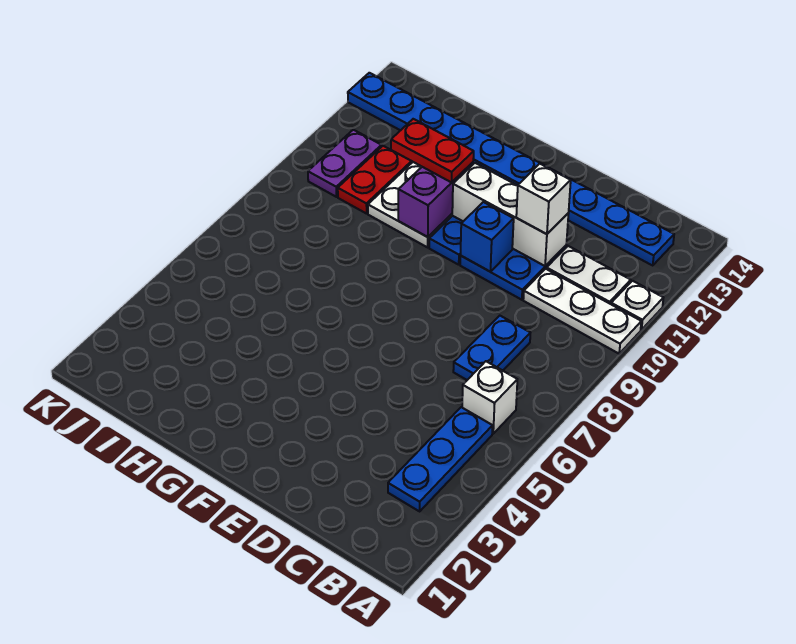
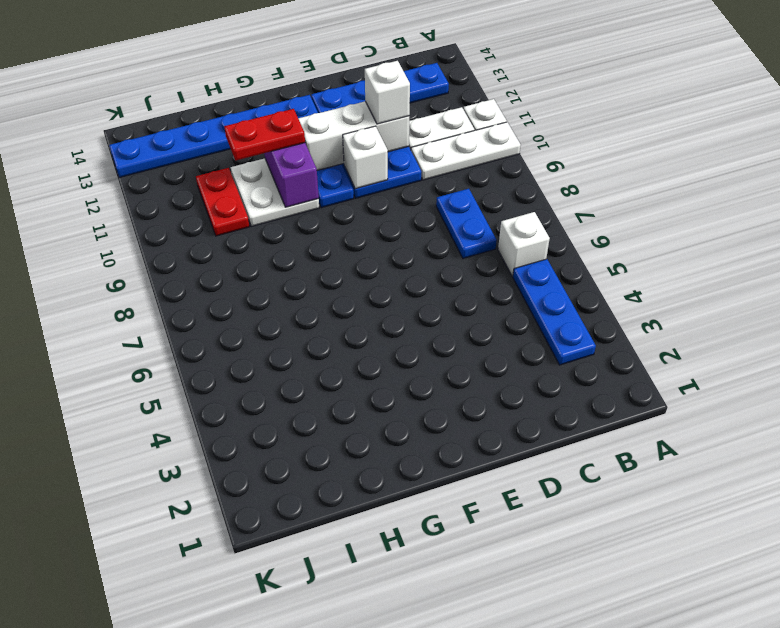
blue 1x1 brick [461,202,514,272] -> white 1x1 brick [343,126,388,189]
purple 1x2 plate [308,130,382,197] -> none

